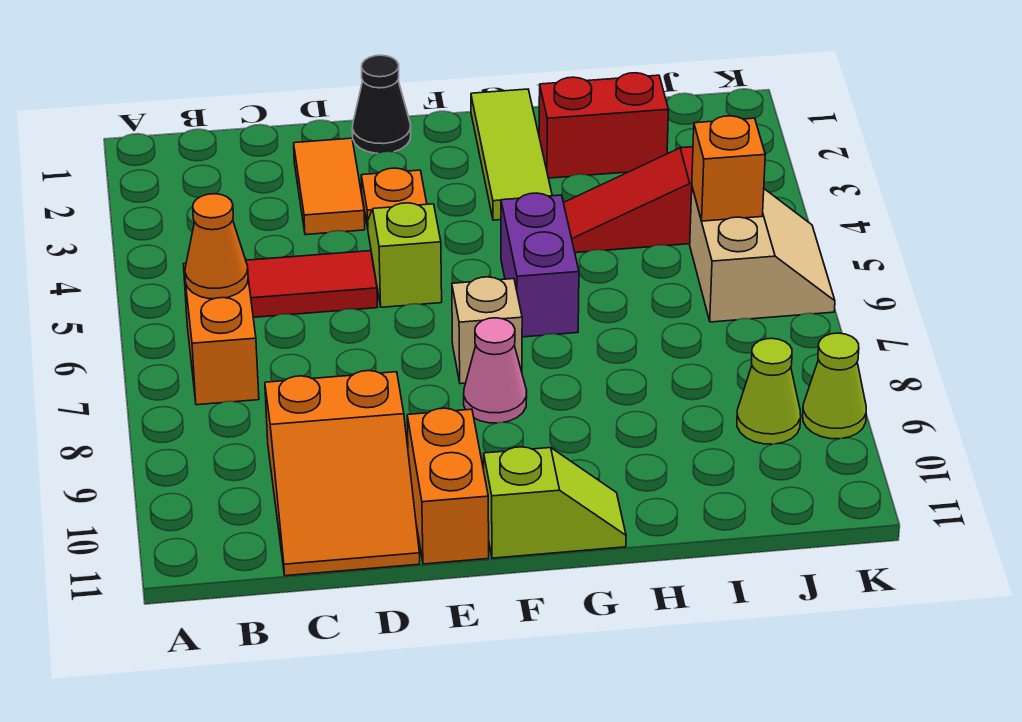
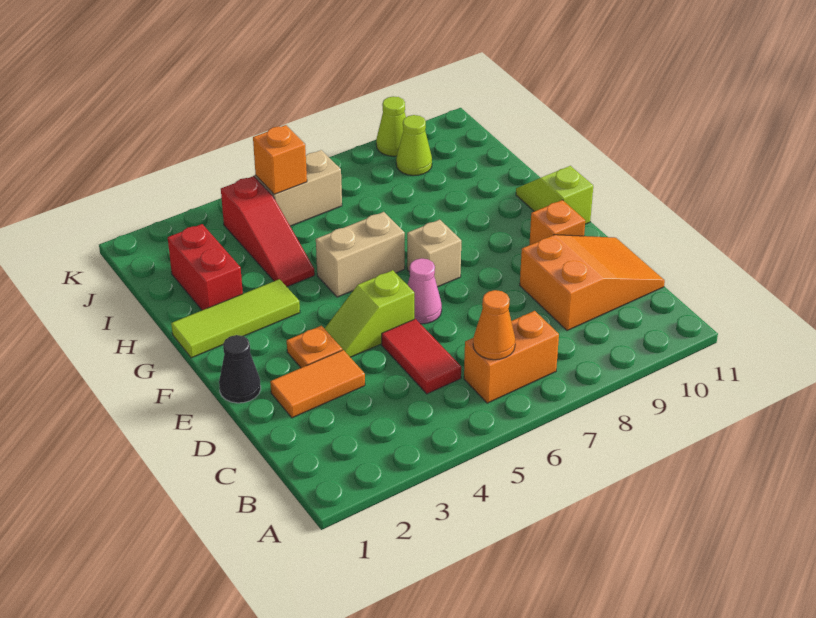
orange 1x2 brick [407,408,489,564] -> orange 1x1 brick [529,200,585,245]
pink 1x1 cone [464,318,527,423] -> pink 1x1 cone moved to [408,258,442,324]
purple 1x2 brick [501,193,579,337] -> tan 1x2 brick [316,212,405,297]

